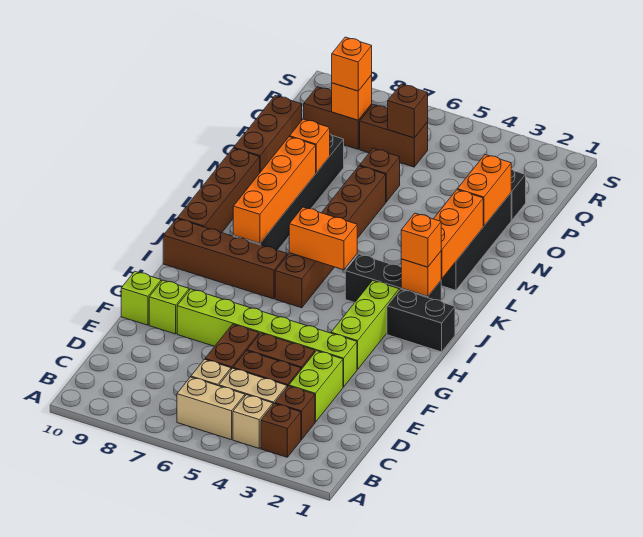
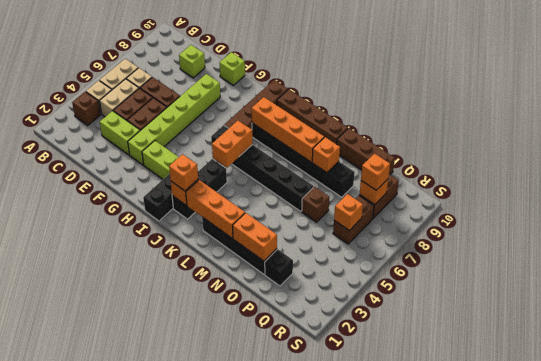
brown 1x1 brick [275,386,315,440] -> none
lime 1x1 brick [149,280,189,334] -> lime 1x1 brick moved to [179,45,205,78]
brown 1x6 brick [275,166,386,308] -> black 1x6 brick [211,125,314,211]
brown 1x1 brick [388,84,428,138] -> orange 1x1 brick [334,194,363,231]

